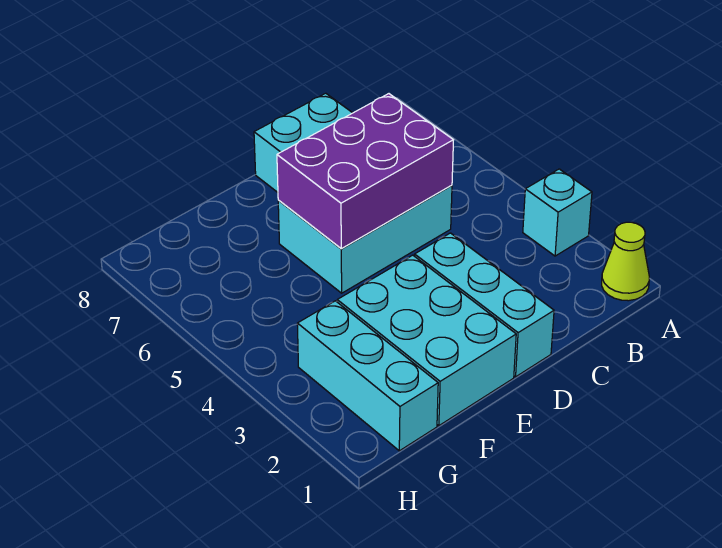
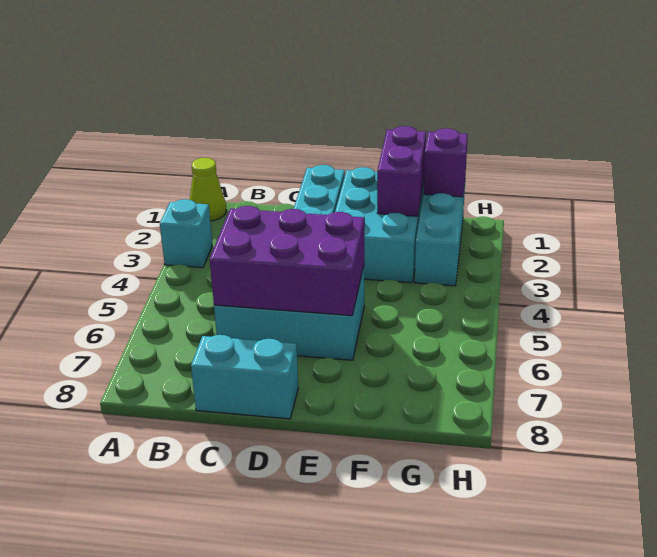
none -> purple 1x2 brick [377,126,426,216]
none -> purple 1x1 brick [423,128,468,197]

